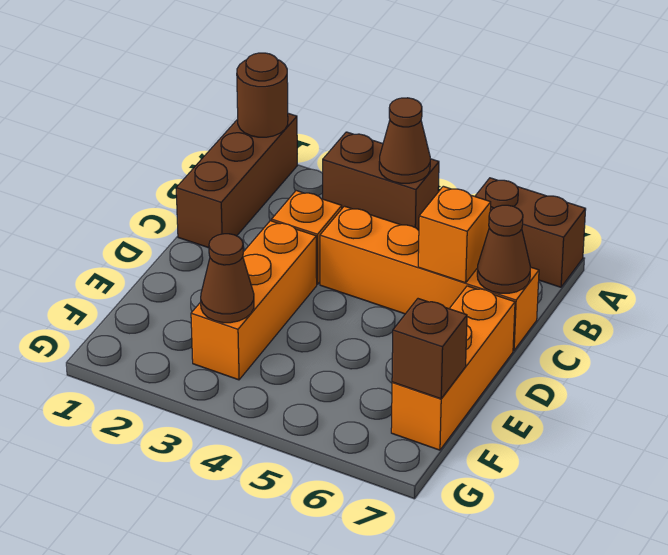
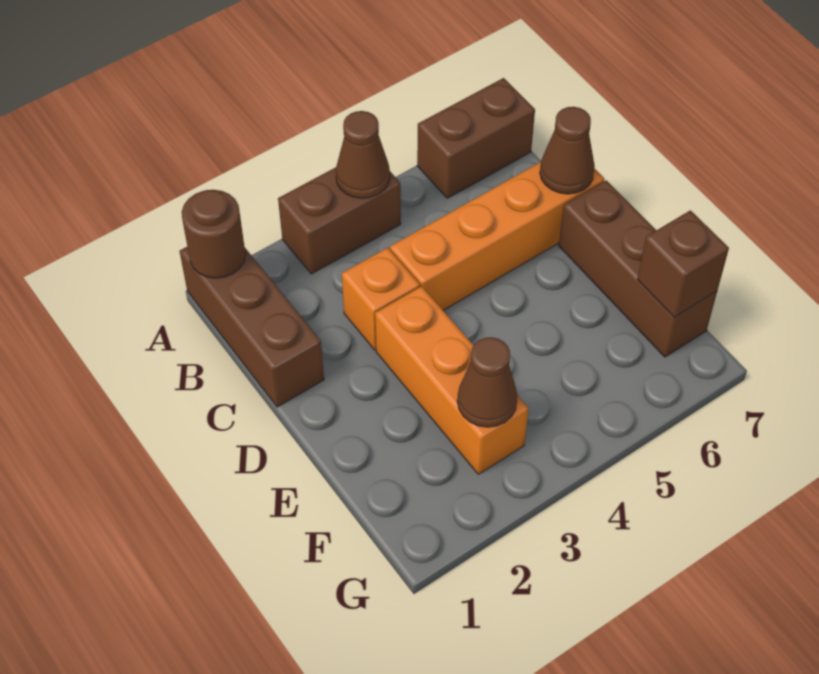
orange 1x1 brick [418,186,491,283] -> none
orange 1x3 brick [391,286,515,450] -> brown 1x3 brick [559,180,717,357]

